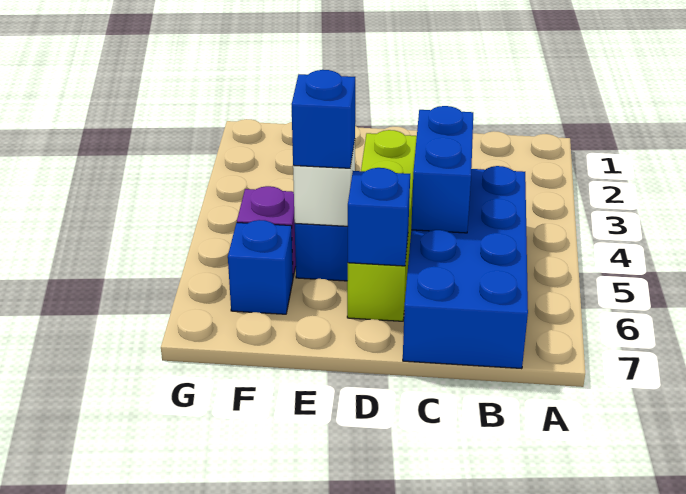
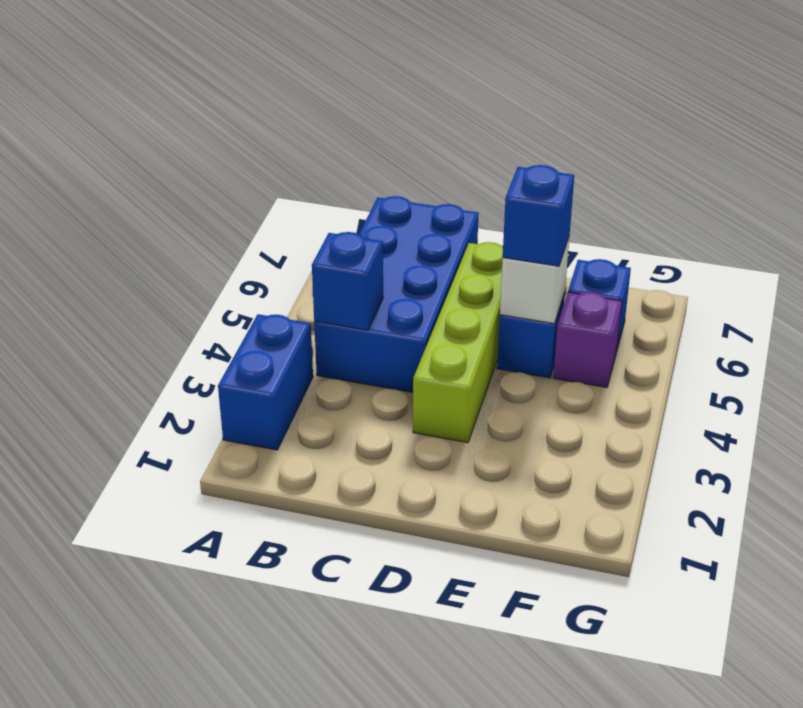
blue 1x2 brick [411,106,473,233] -> blue 1x2 brick moved to [218,314,313,450]
blue 1x1 brick [348,168,410,266] -> blue 1x1 brick moved to [312,232,383,330]

